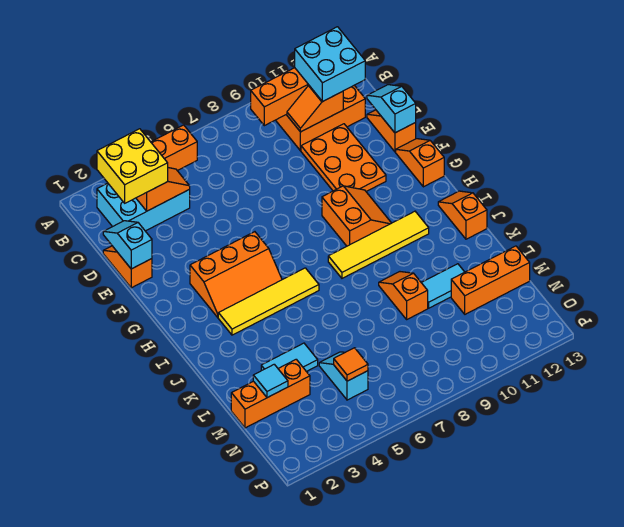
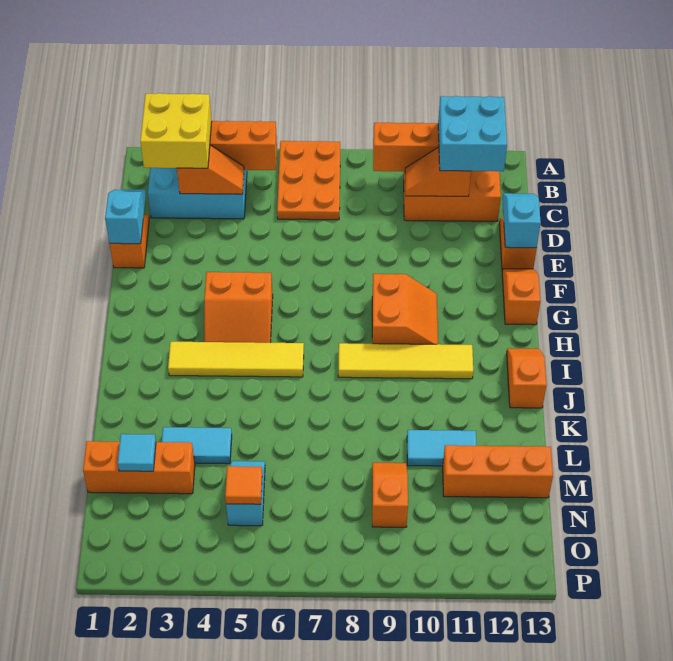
orange 2x3 plate [301,124,386,191] -> orange 2x3 plate moved to [277,141,340,220]
orange 2x3 slope [190,232,282,317] -> orange 2x2 slope [204,272,273,343]
orange 1x2 slope [379,272,428,319] -> orange 1x2 slope moved to [372,463,408,527]

